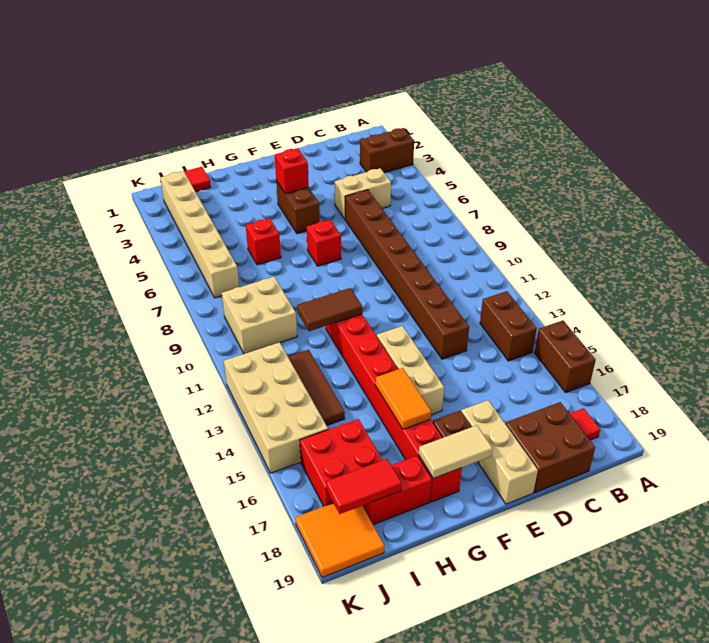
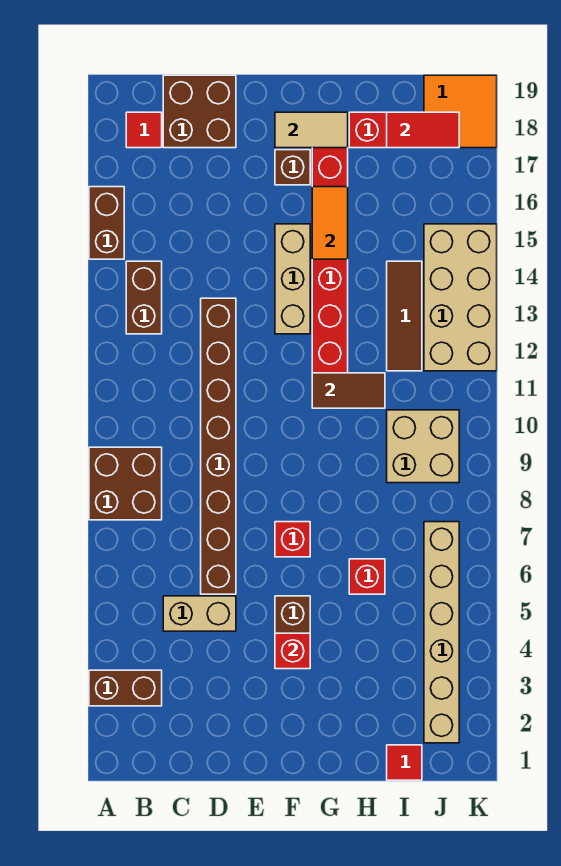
none -> brown 2x2 brick [89,447,162,520]
tan 1x3 brick [461,400,538,504] -> none
red 2x2 brick [300,419,383,506] -> none

